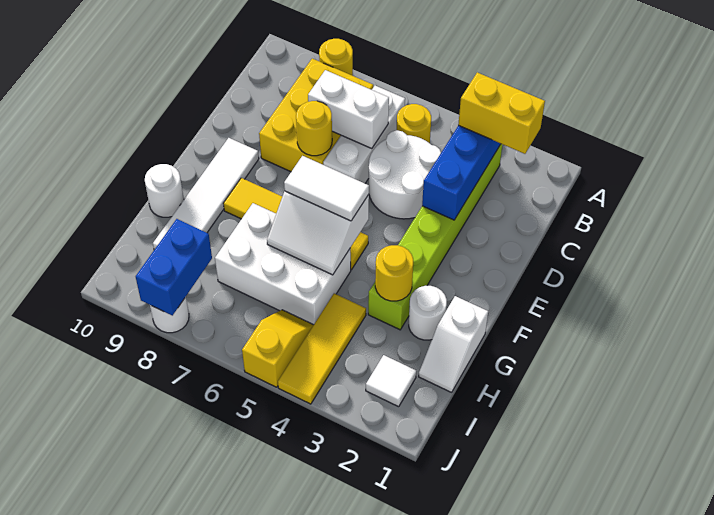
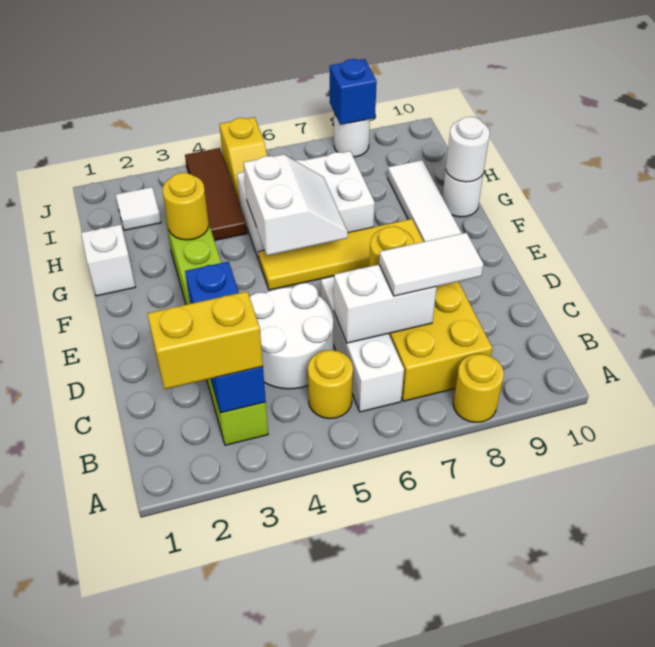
white 2x2 slope [267,191,369,275] -> white 2x2 slope turned to [244,154,348,255]
white 1x2 tile [284,156,369,221] -> white 1x2 tile moved to [379,233,483,296]
white 1x1 round brick [409,286,447,340] -> white 1x1 round brick moved to [446,117,490,182]
yellow 1x3 tile [278,293,366,404] -> brown 1x3 tile [185,148,247,241]
blue 1x2 brick [136,219,212,315] -> blue 1x1 brick [330,59,377,125]

